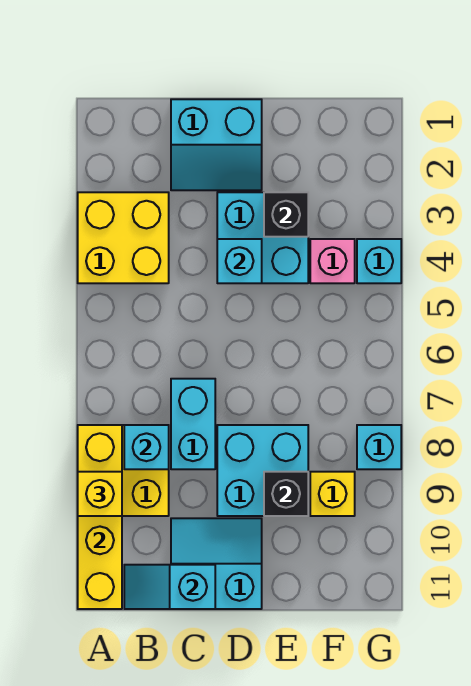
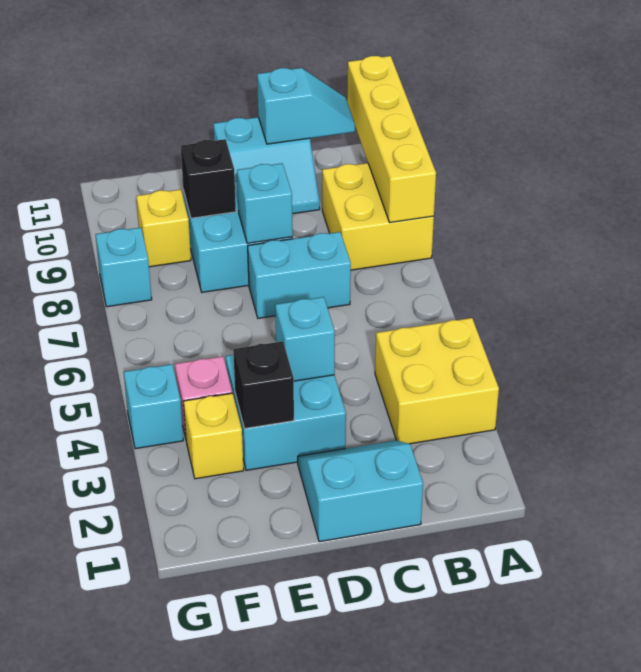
yellow 1x1 brick [78,472,122,516] -> yellow 1x1 brick moved to [183,393,244,479]
cyan 1x1 brick [124,425,169,469] -> cyan 1x1 brick moved to [237,163,293,243]
cyan 1x2 brick [171,379,215,469] -> cyan 1x2 brick turned to [248,232,351,318]

